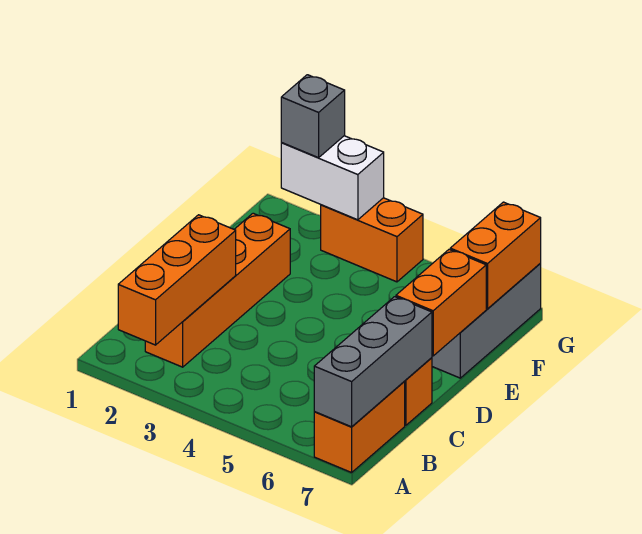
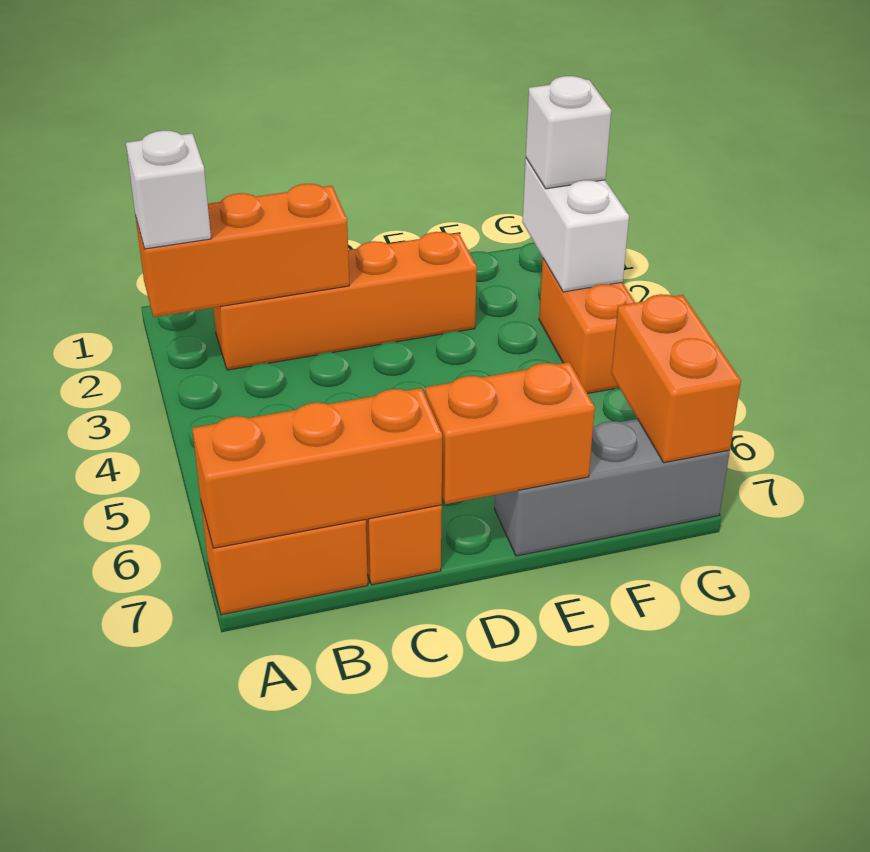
none -> white 1x1 brick [126,130,211,249]
grey 1x3 brick [314,297,432,427] -> orange 1x3 brick [192,388,442,548]
orange 1x2 brick [450,202,541,309] -> orange 1x2 brick turned to [611,294,741,463]
grey 1x1 brick [281,75,345,158] -> white 1x1 brick [526,76,611,189]

